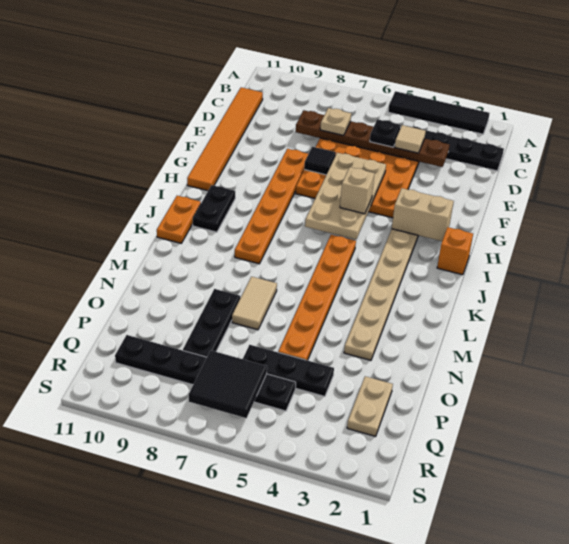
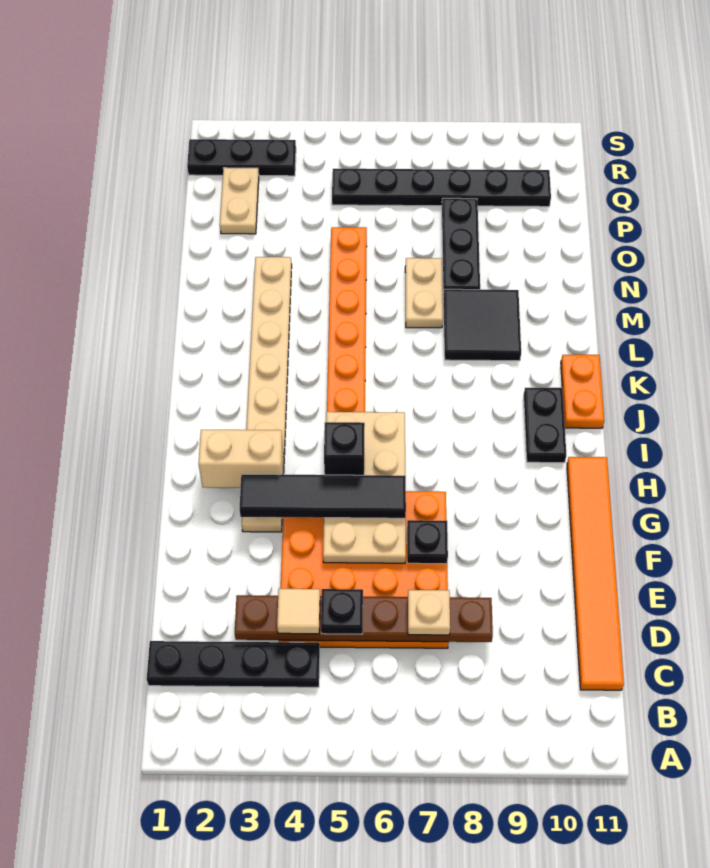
black 1x4 tile [388,91,490,134] -> black 1x4 tile moved to [240,474,406,518]
black 1x1 tile [304,147,336,175] -> black 1x1 plate [407,520,448,564]
orange 1x6 plate [235,149,308,264] -> none
tan 1x1 brick [340,167,375,214] -> black 1x1 brick [324,422,365,475]
orange 1x1 brick [437,227,473,275] -> none
tan 1x2 tile [232,277,277,330] -> tan 1x2 plate [405,258,443,328]
black 1x3 plate [243,345,334,396] -> black 1x3 plate moved to [187,139,296,176]
black 2x2 tile [189,351,267,418] -> black 2x2 tile moved to [443,289,521,361]

